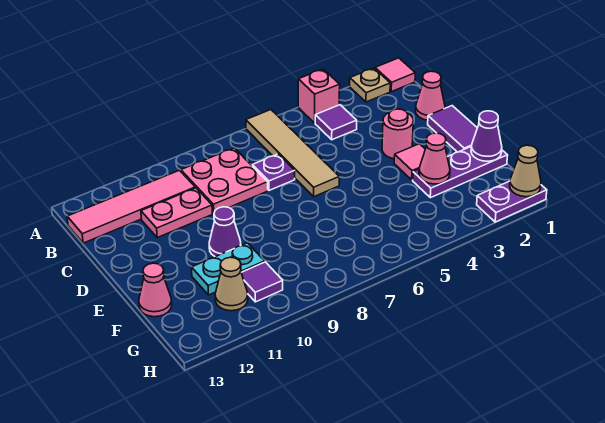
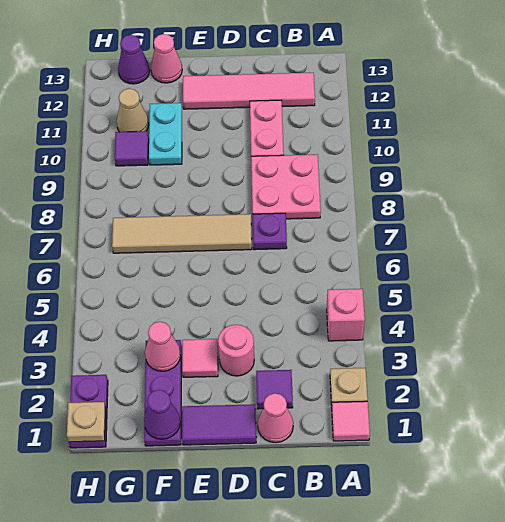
tan 1x4 tile [246,110,339,197] -> tan 1x4 tile moved to [112,214,252,253]
purple 1x1 tile [315,105,357,140] -> purple 1x1 tile moved to [256,370,293,409]
pink 1x4 tile [67,170,195,243] -> pink 1x4 tile turned to [183,73,315,109]
purple 1x1 cone [209,207,241,257] -> purple 1x1 cone moved to [118,35,150,84]
tan 1x1 cone [510,145,541,197] -> tan 1x1 plate [67,402,105,442]

